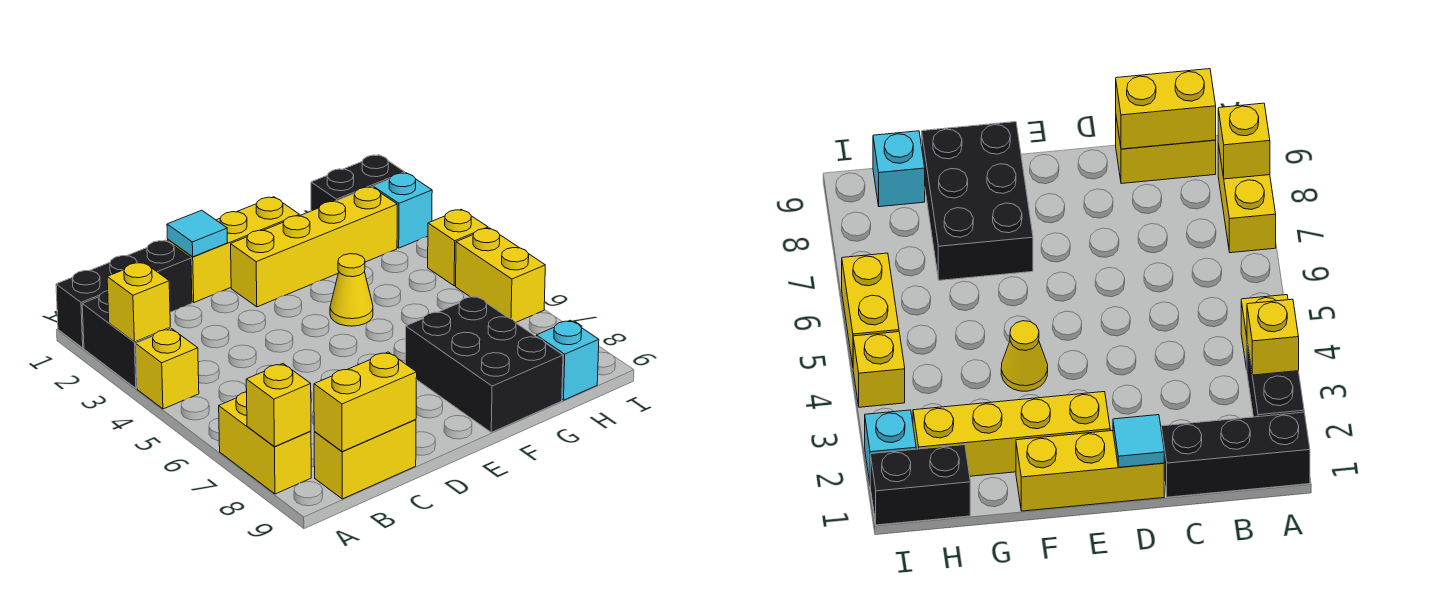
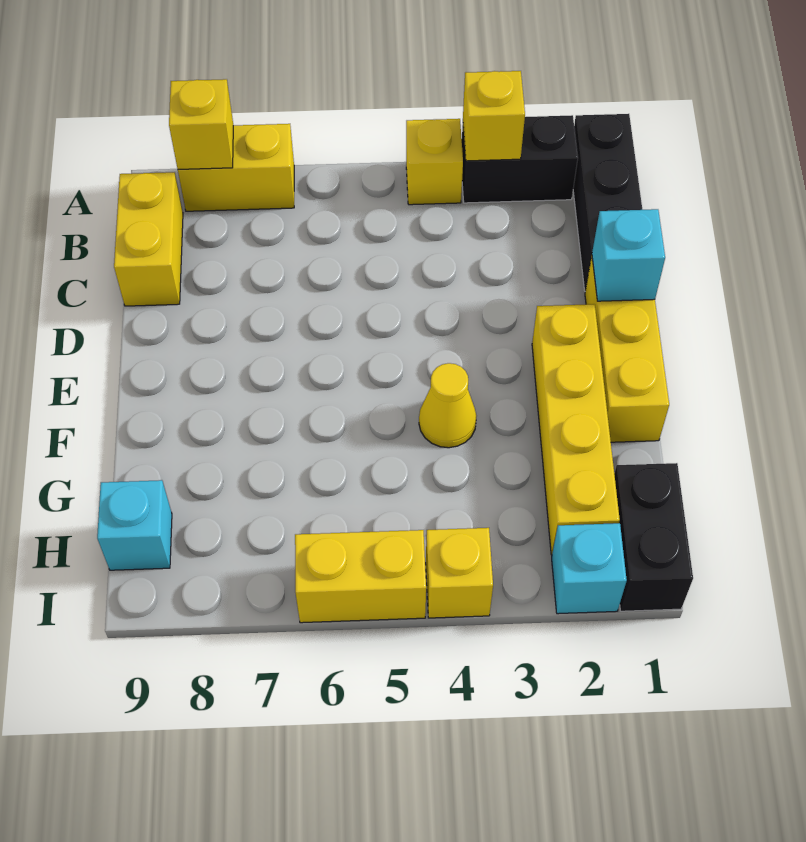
yellow 1x2 brick [314,352,417,452] -> none
cyan 1x1 tile [167,210,228,257] -> cyan 1x1 brick [592,209,665,301]
black 2x3 brick [405,296,563,432] -> none

